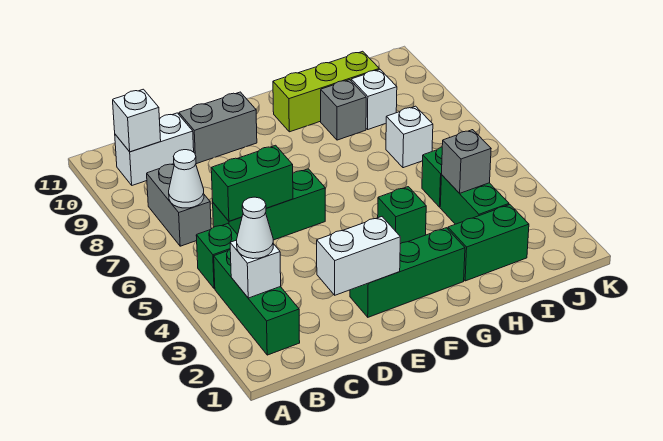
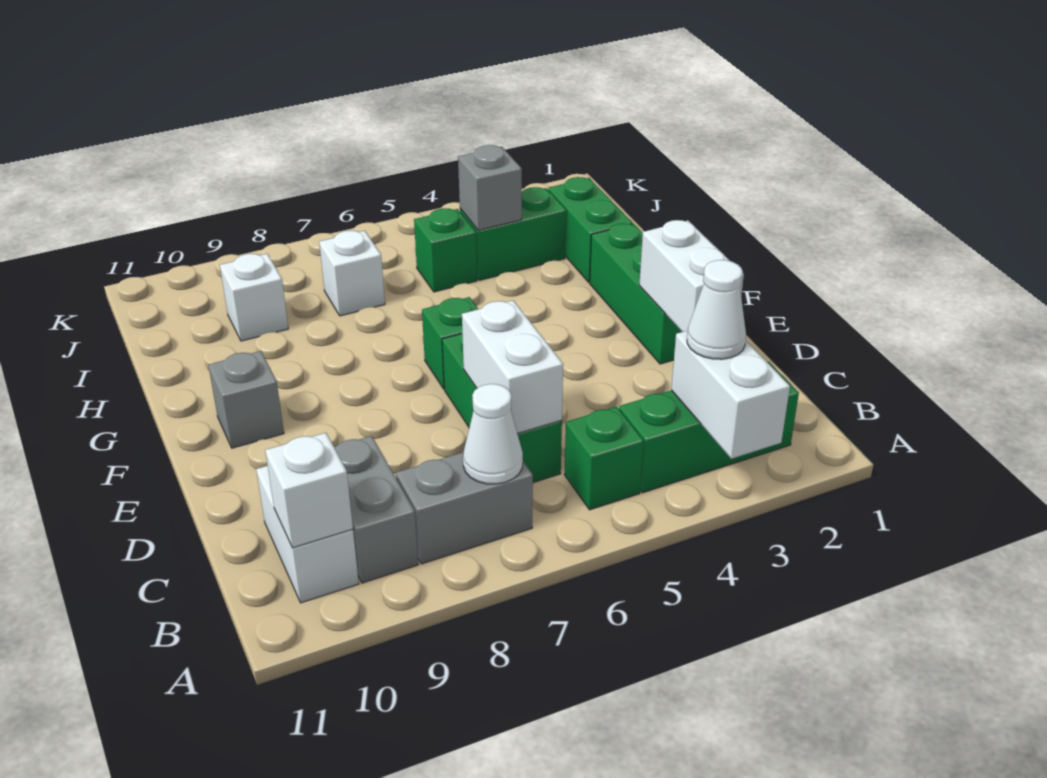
white 1x1 brick [230,240,281,298] -> white 1x2 brick [671,331,790,459]
green 1x2 brick [211,145,293,221] -> white 1x2 brick [462,300,563,434]
grey 1x2 brick [179,92,257,164] -> grey 1x2 brick moved to [334,436,418,583]
green 1x1 brick [378,187,426,244] -> green 1x1 brick moved to [422,297,478,389]
lime 1x3 brick [273,51,379,132] -> none
grey 1x1 brick [321,80,366,140] -> grey 1x1 brick moved to [208,351,284,448]

